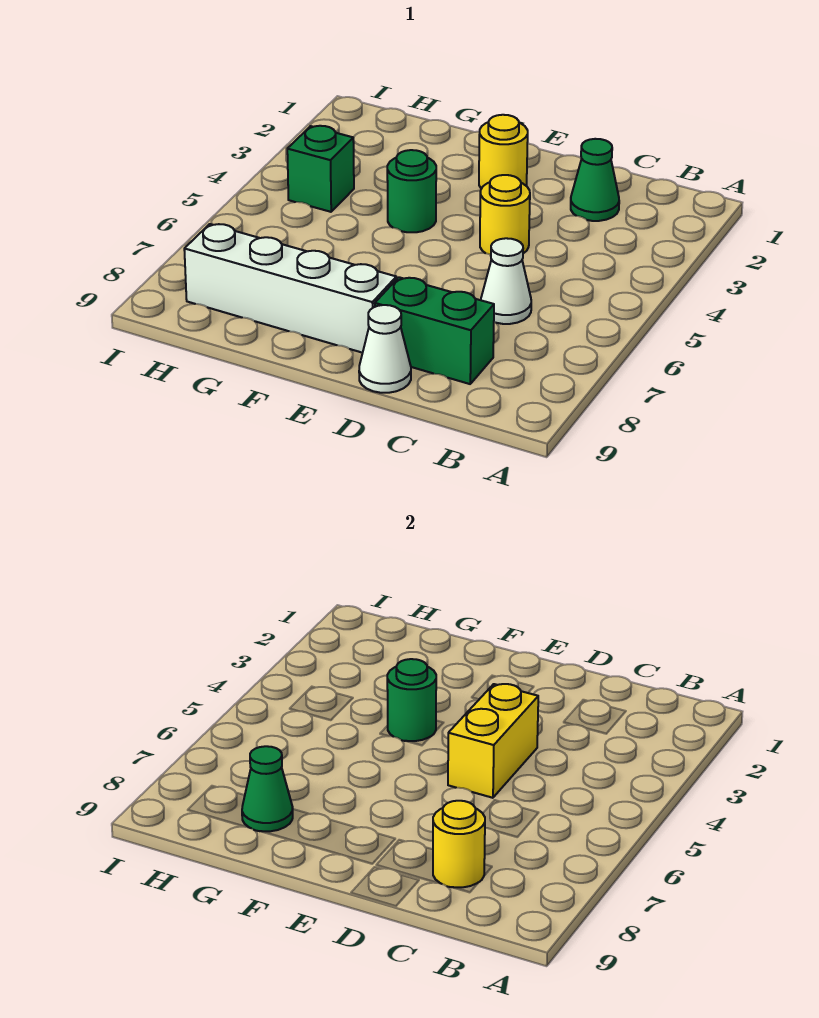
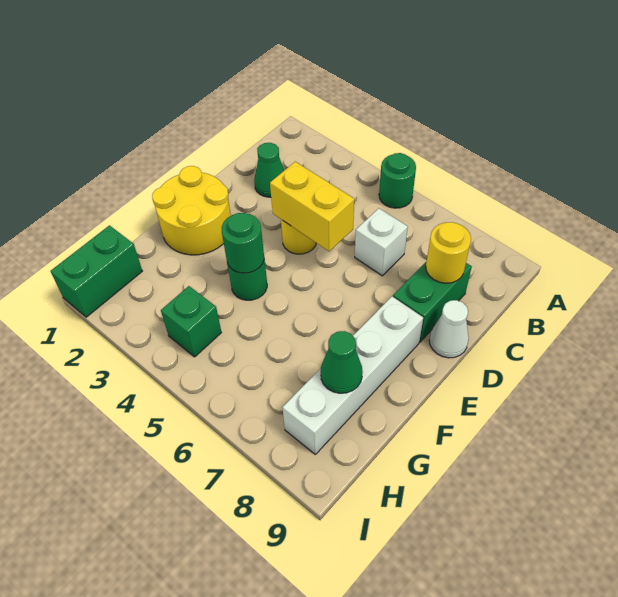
none -> green 1x1 round brick [379,153,416,208]
white 1x1 cone [481,238,531,324] -> white 1x1 brick [355,208,408,276]
yellow 1x1 round brick [479,115,528,189] -> yellow 2x2 round brick [152,166,231,255]
none -> green 1x2 brick [51,225,142,317]

